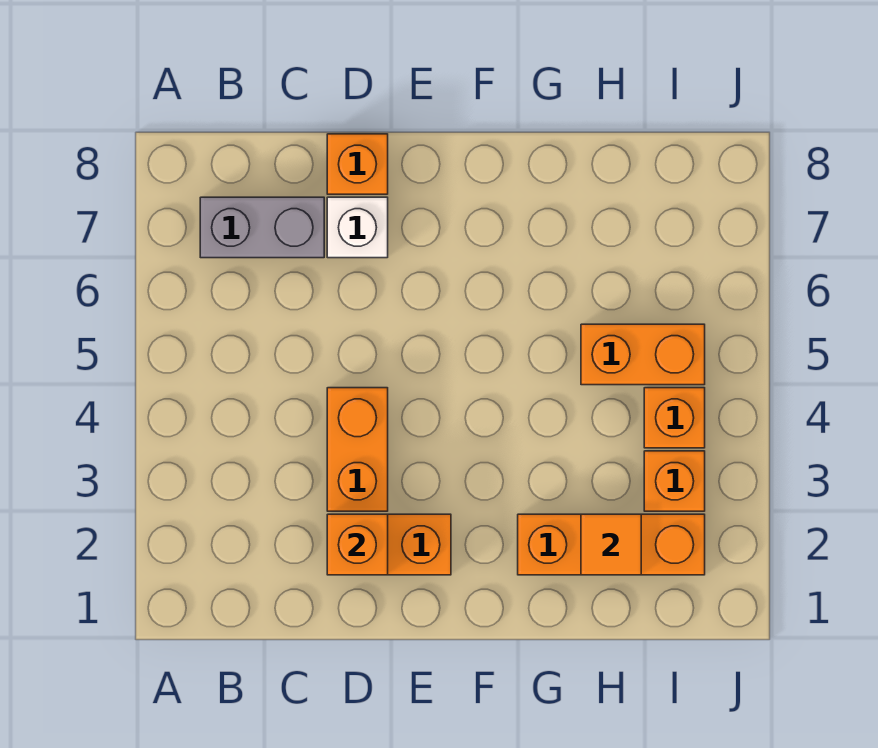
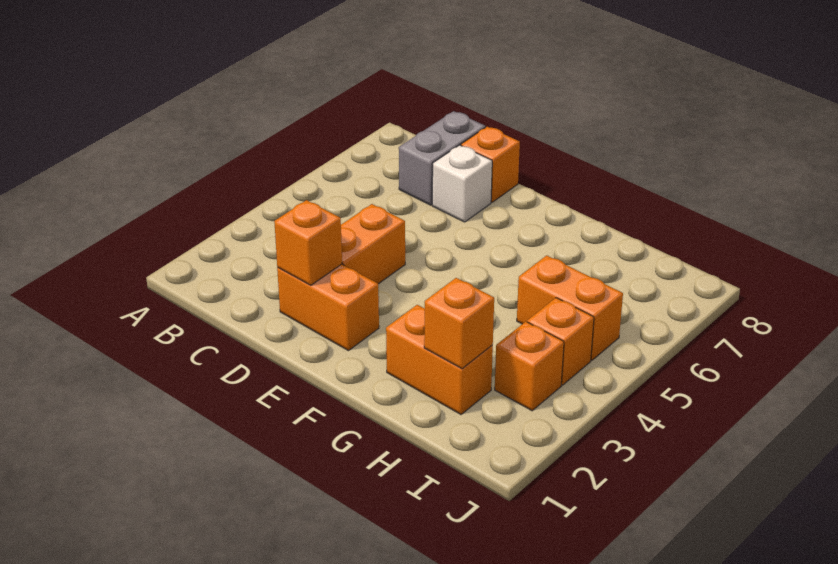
grey 1x2 brick [200,197,324,258] -> grey 1x2 brick turned to [399,111,486,205]
orange 1x3 brick [518,514,705,575] -> orange 1x2 brick [386,305,493,414]
orange 1x1 tile [581,514,641,575] -> orange 1x1 brick [424,278,494,369]

